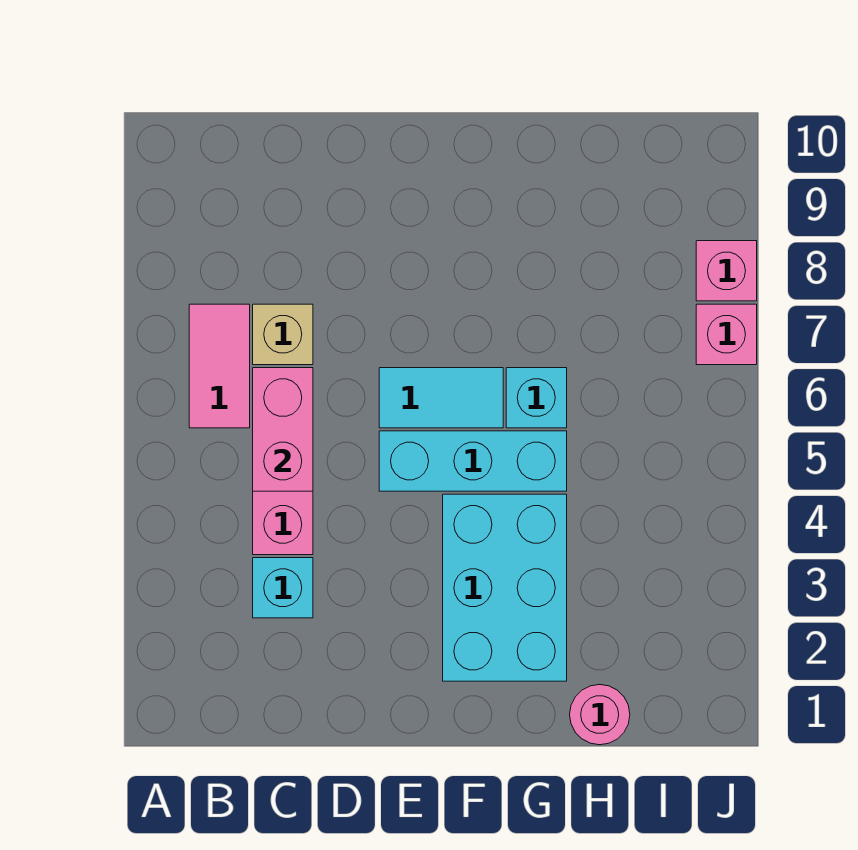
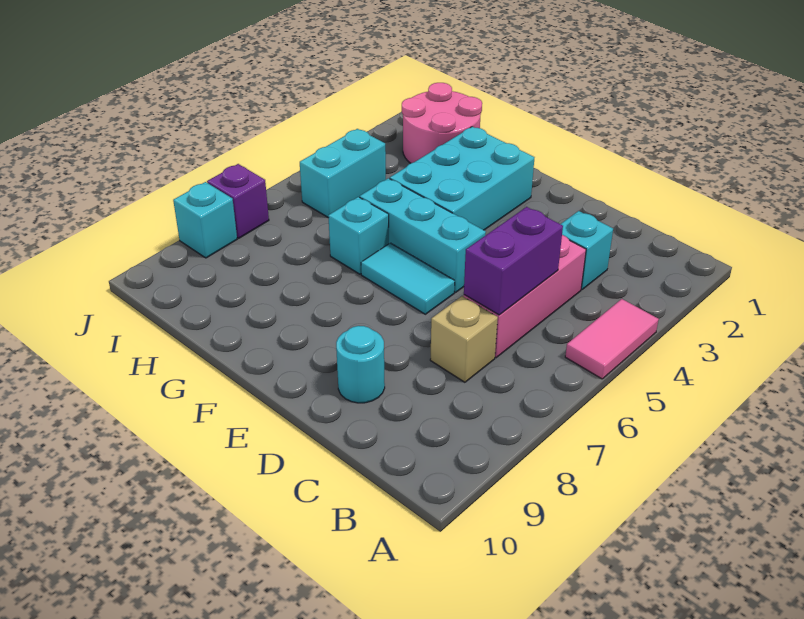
pink 1x2 tile [189,304,250,428] -> pink 1x2 tile moved to [565,299,659,379]
pink 1x2 brick [253,368,313,491] -> purple 1x2 brick [464,207,563,315]
none -> cyan 1x1 round brick [336,326,385,403]
pink 1x1 round brick [570,685,630,745] -> pink 2x2 round brick [402,83,482,163]
none -> cyan 1x2 brick [300,129,386,217]
pink 1x1 brick [696,304,757,365] -> purple 1x1 brick [207,164,269,238]
pink 1x1 brick [696,241,757,301] -> cyan 1x1 brick [173,182,237,258]

